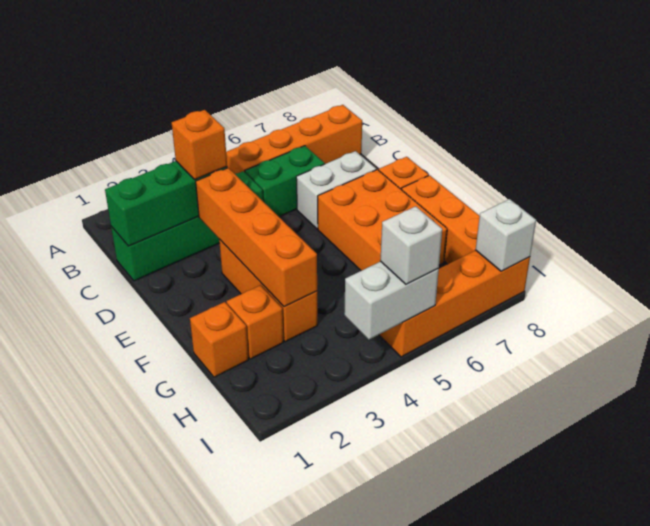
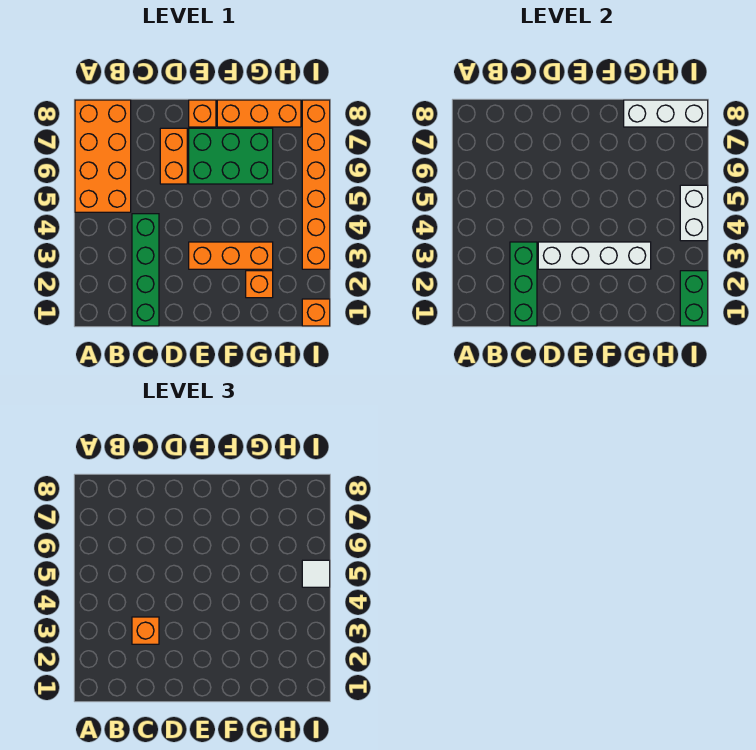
orange 1x4 brick [226,105,362,174] -> orange 2x4 brick [75,100,131,212]
green 1x2 brick [245,146,325,217] -> green 1x2 brick moved to [680,271,708,326]
orange 1x4 brick [196,168,317,307] -> white 1x4 brick [538,242,651,269]
white 1x2 brick [296,151,376,229] -> orange 1x2 brick [160,128,187,184]
orange 2x3 brick [318,170,447,271] -> green 2x3 brick [189,128,273,184]
orange 1x1 brick [190,302,248,377] -> orange 1x1 brick moved to [302,299,330,326]
orange 1x4 brick [379,250,530,357] -> orange 1x6 brick [302,100,330,269]
white 1x1 brick [380,206,442,284] -> white 1x1 tile [302,560,330,587]
white 1x1 brick [476,199,536,271] -> white 1x3 brick [624,100,708,127]

